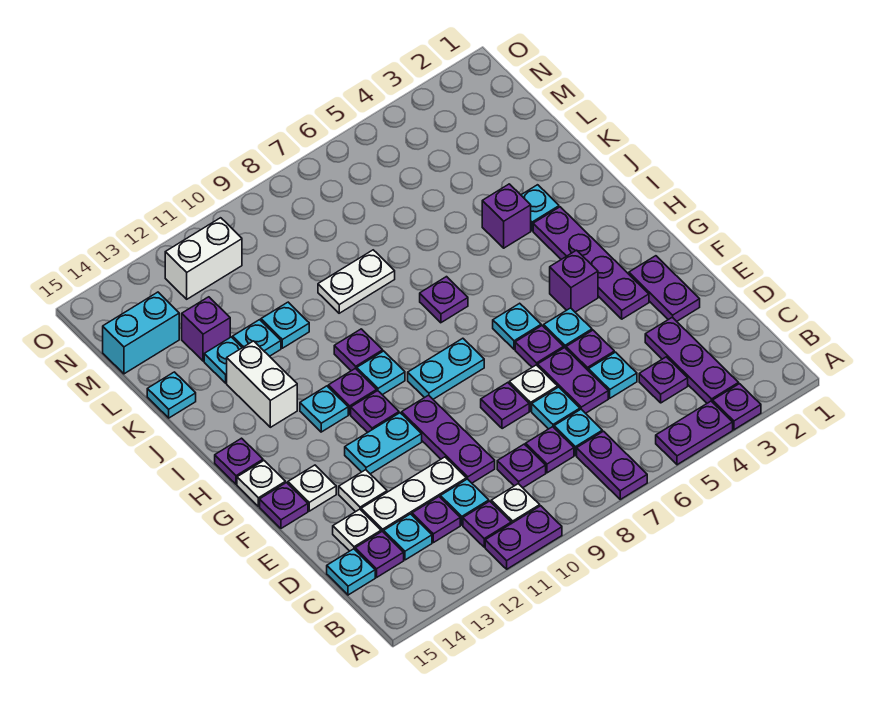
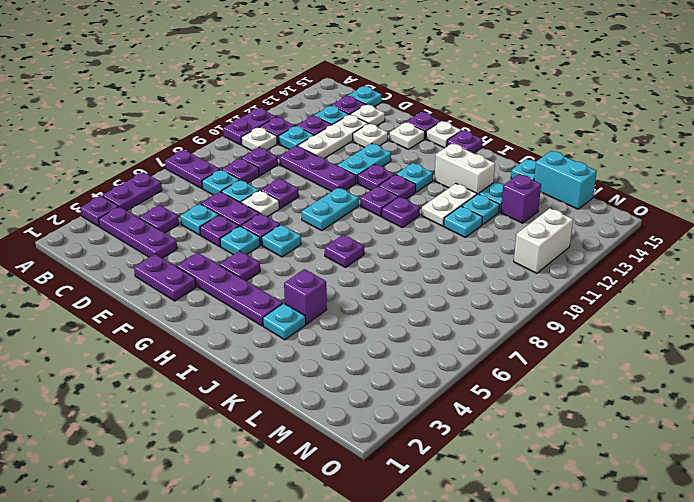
purple 1x1 brick [550,250,598,312] -> purple 1x1 plate [219,251,260,281]
cyan 1x1 plate [357,351,405,395] -> purple 1x1 plate [360,186,398,216]
white 1x2 plate [318,250,395,313] -> white 1x2 plate moved to [422,183,477,226]
cyan 1x2 brick [103,292,179,374] -> cyan 1x2 brick turned to [534,151,597,209]

